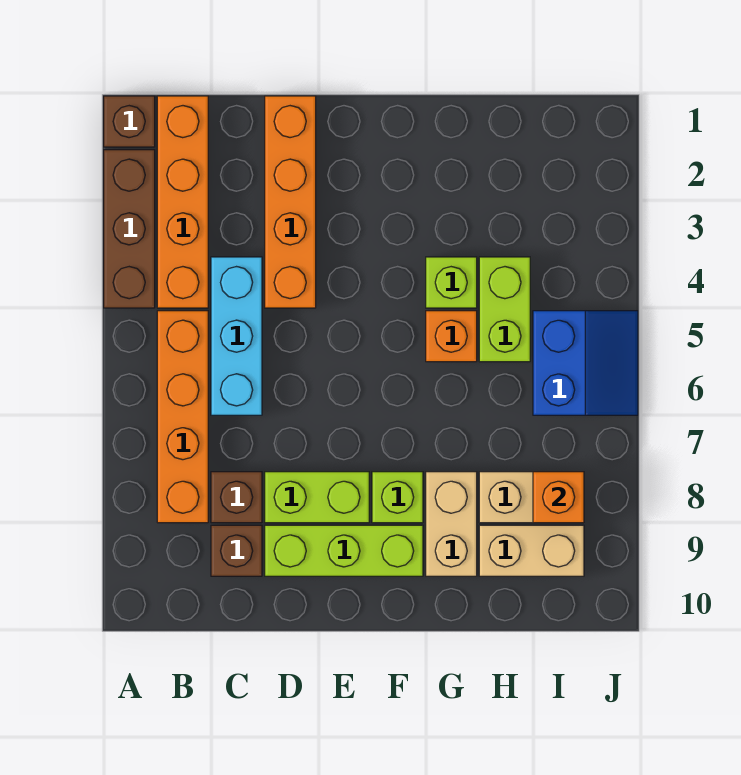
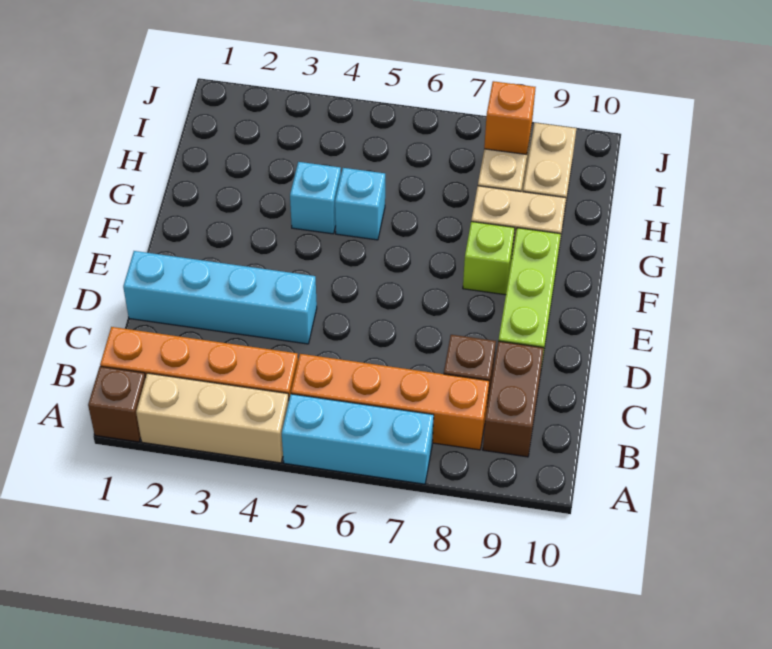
brown 1x3 brick [104,150,155,308] -> tan 1x3 brick [136,373,289,463]
cyan 1x3 brick [211,257,262,415] -> cyan 1x3 brick moved to [282,394,434,484]
brown 1x1 brick [211,525,262,576] -> brown 1x2 brick [483,341,544,457]
orange 1x4 brick [265,96,316,308] -> cyan 1x4 brick [123,251,317,344]
lime 1x2 brick [265,472,369,523] -> none
lime 1x1 brick [426,257,477,308] -> cyan 1x1 brick [290,162,341,234]
orange 1x1 brick [426,311,477,362] -> cyan 1x1 brick [335,168,385,240]
lime 1x2 brick [479,257,530,362] -> none
blue 2x2 slope [533,311,638,415] -> none

